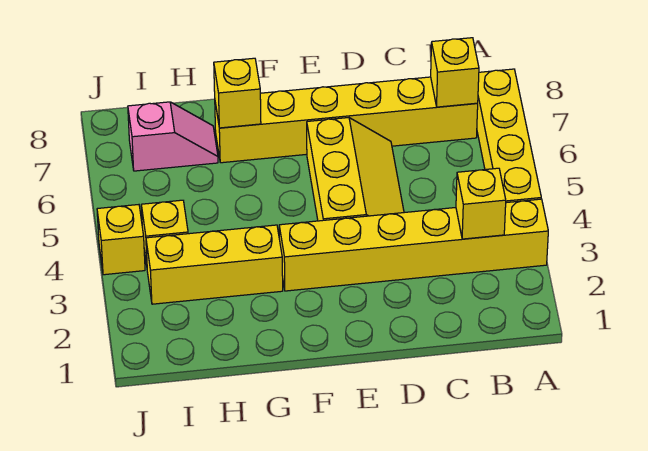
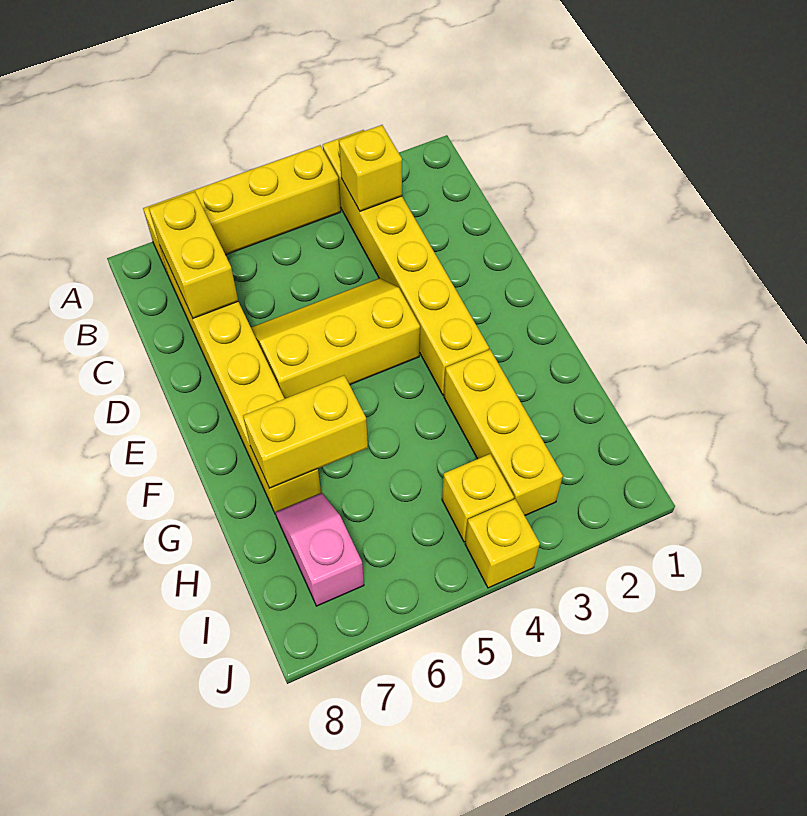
yellow 1x1 brick [431,38,479,107] -> yellow 1x2 brick [149,192,238,318]
yellow 1x1 brick [214,58,261,128] -> yellow 1x2 brick [243,375,368,488]

